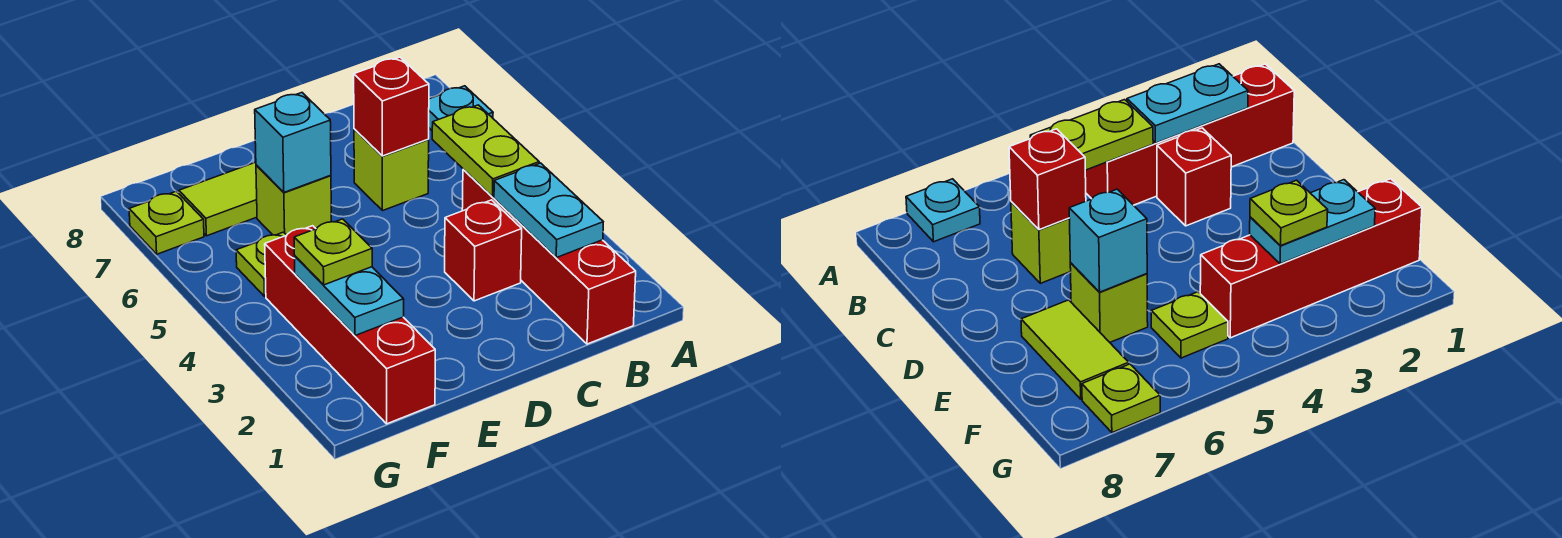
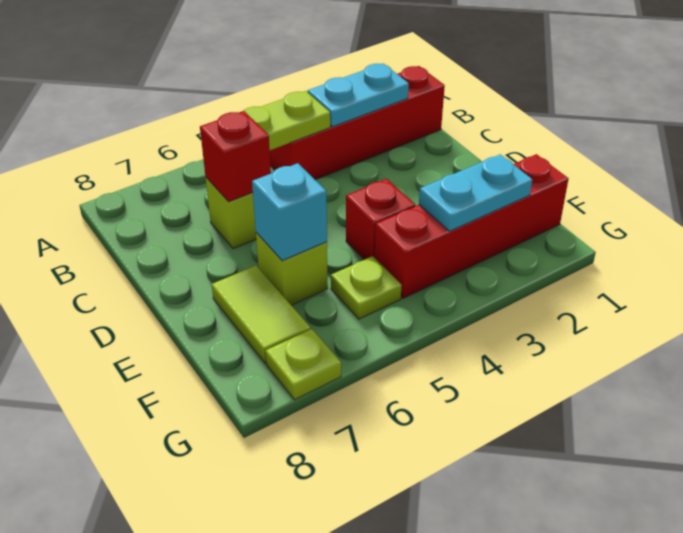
cyan 1x1 plate [429,86,493,130] -> none
red 1x1 brick [445,200,522,301] -> red 1x1 brick moved to [346,179,415,260]
lime 1x1 plate [294,219,372,285] -> none

